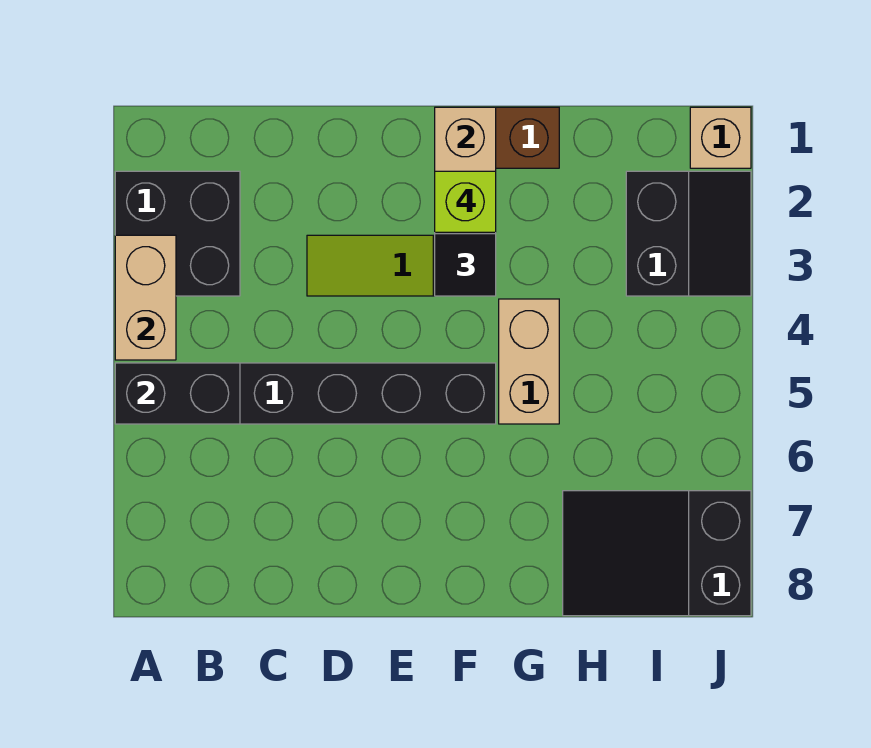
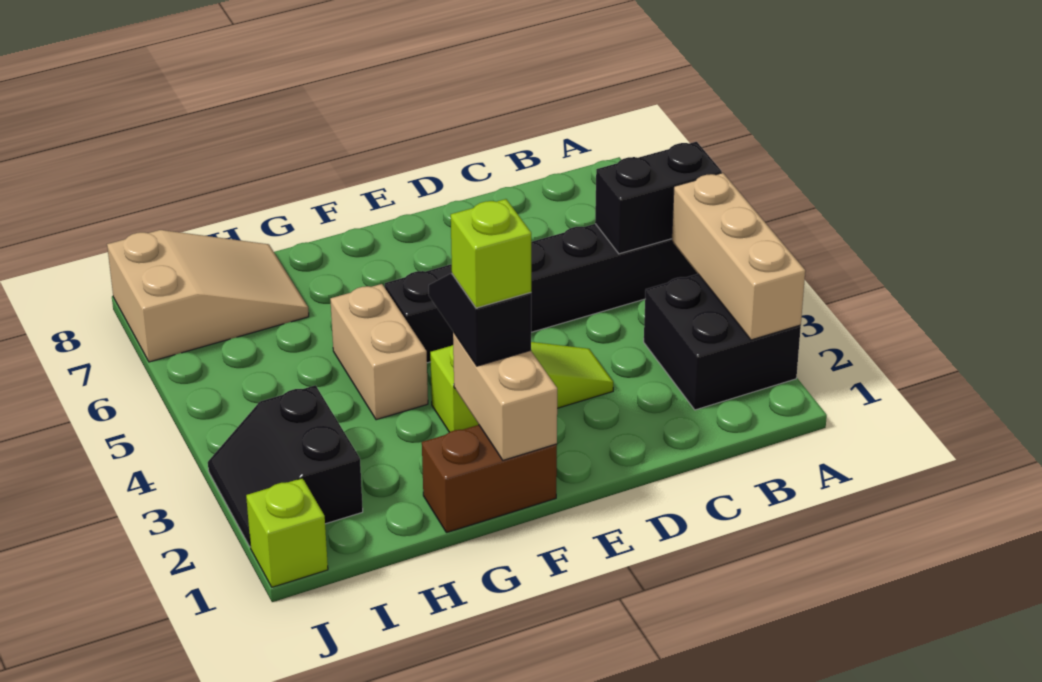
tan 1x2 brick [115,235,176,360] -> tan 1x3 brick [672,173,805,340]
black 2x3 slope [563,491,751,616] -> tan 2x3 slope [107,230,309,362]
tan 1x1 brick [690,107,751,168] -> lime 1x1 brick [246,478,328,587]

